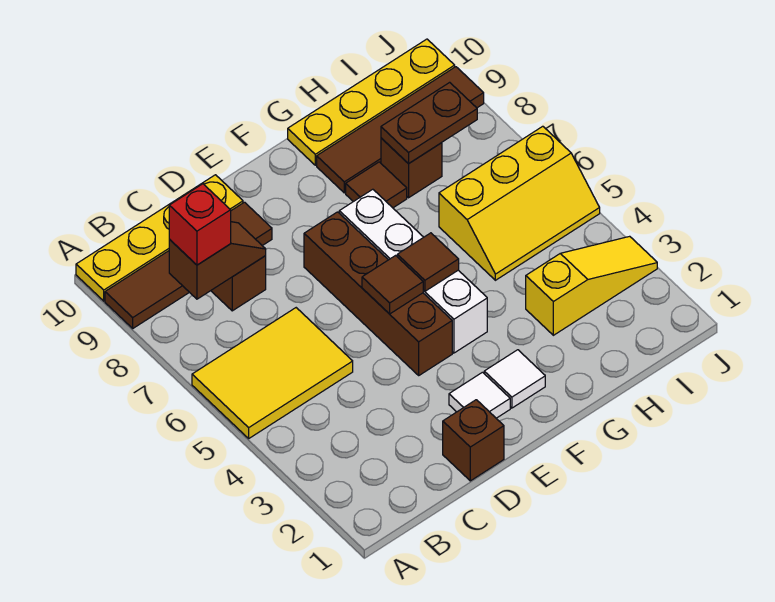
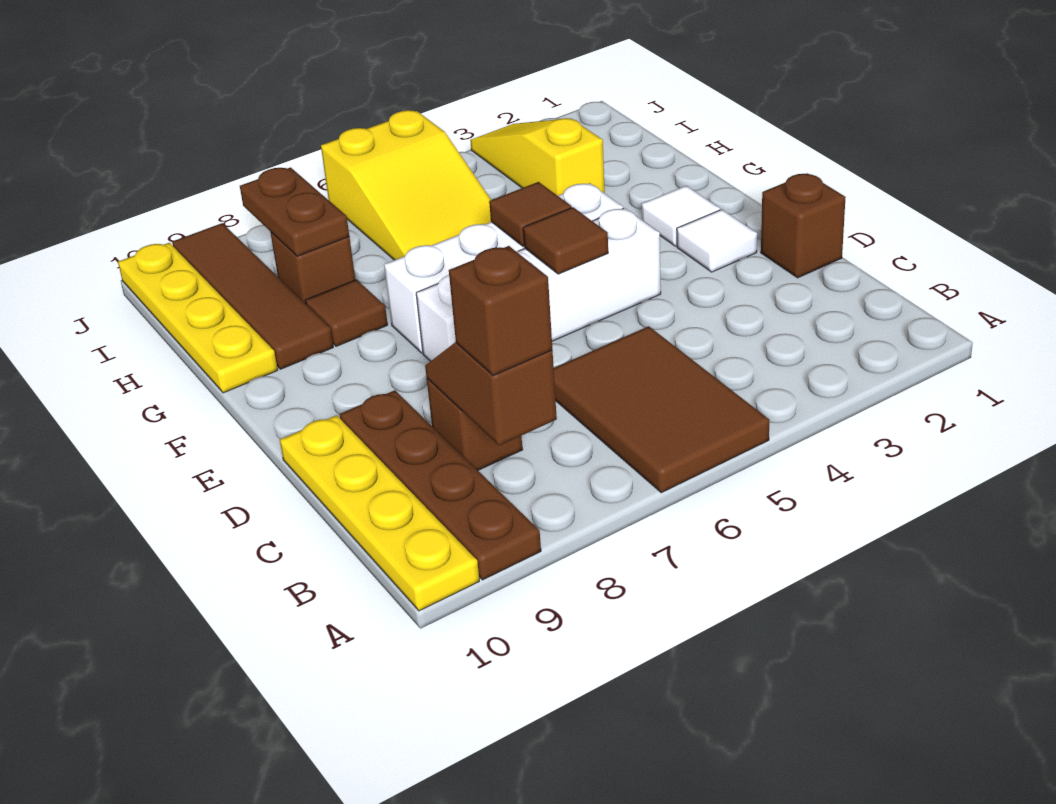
yellow 2x3 tile [192,308,353,438] -> brown 2x3 tile [554,326,769,493]
brown 1x4 tile [105,202,272,328] -> brown 1x4 plate [340,390,541,580]
red 1x1 brick [169,184,231,265] -> brown 1x1 brick [449,246,552,376]
brown 1x4 brick [304,212,452,375] -> white 1x4 brick [416,208,661,361]
yellow 2x3 slope [439,126,600,280] -> yellow 2x3 slope turned to [321,110,491,260]

